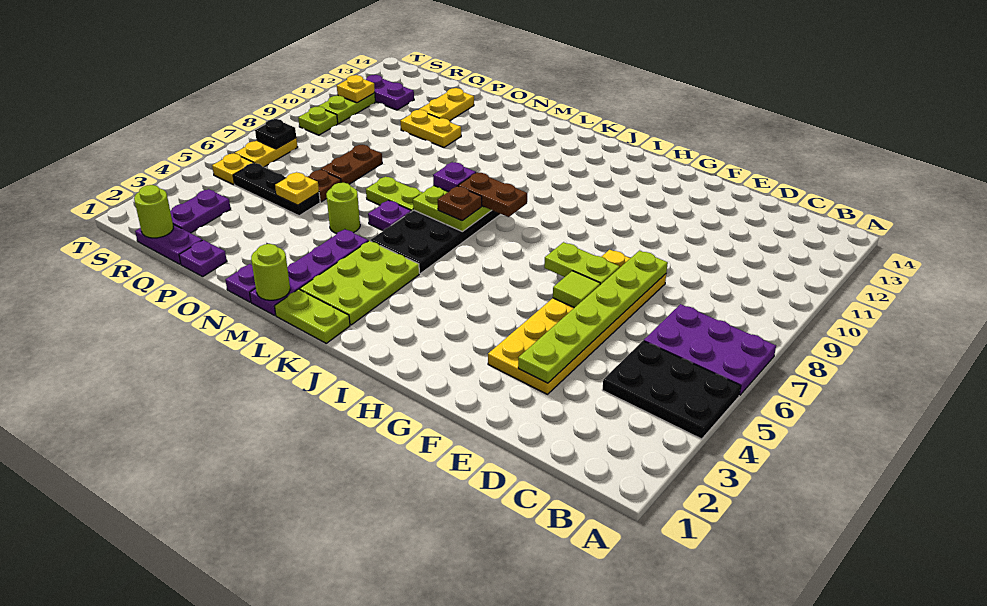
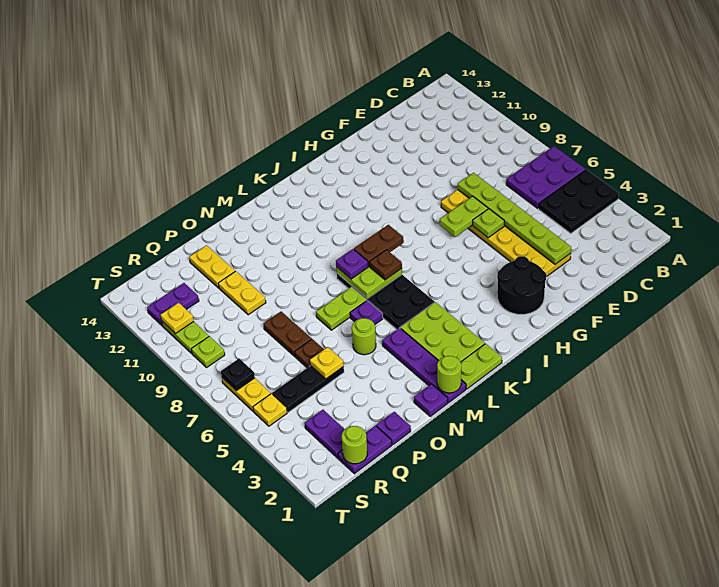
lime 1x1 tile [553,271,600,308] -> lime 1x1 plate [473,209,504,238]
none -> black 2x2 round brick [497,256,546,314]
yellow 1x2 plate [400,110,461,147] -> yellow 1x2 plate turned to [218,271,266,315]

